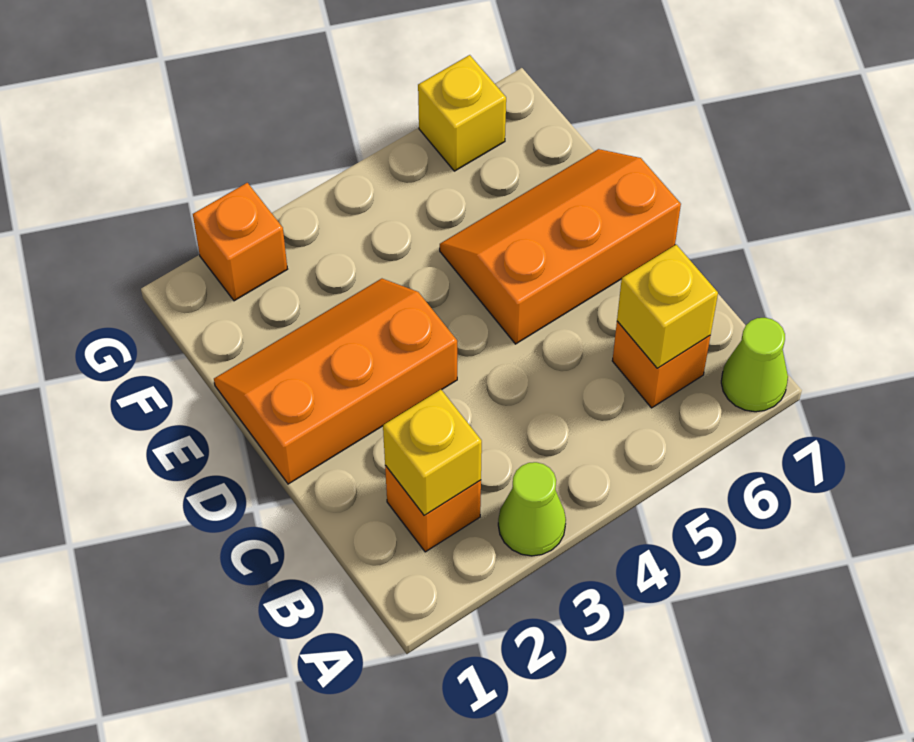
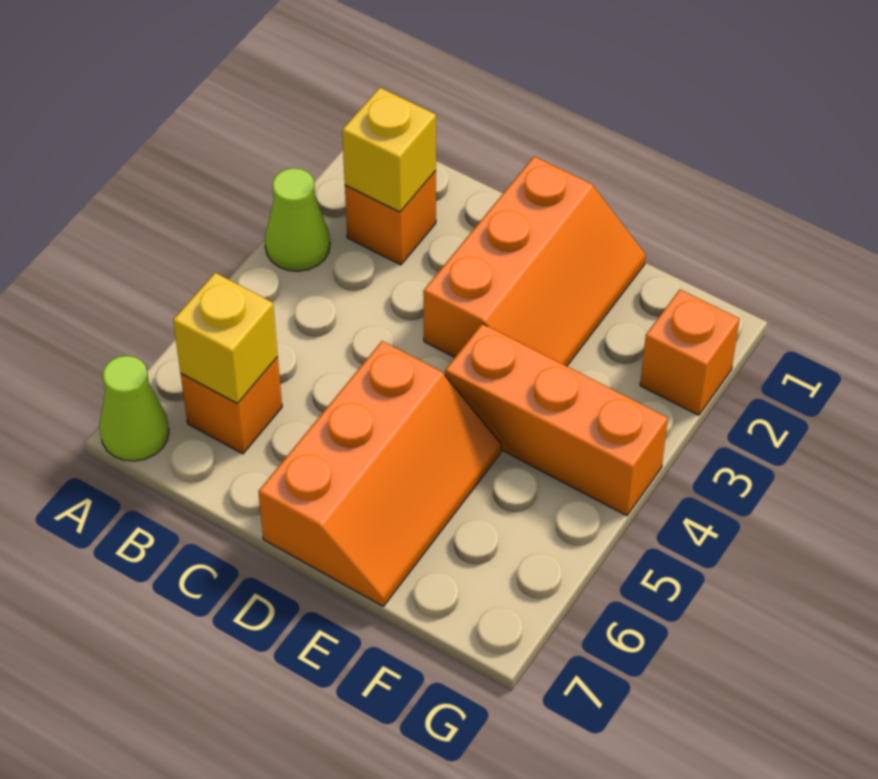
none -> orange 1x3 brick [445,324,668,516]
yellow 1x1 brick [418,55,506,171] -> none

